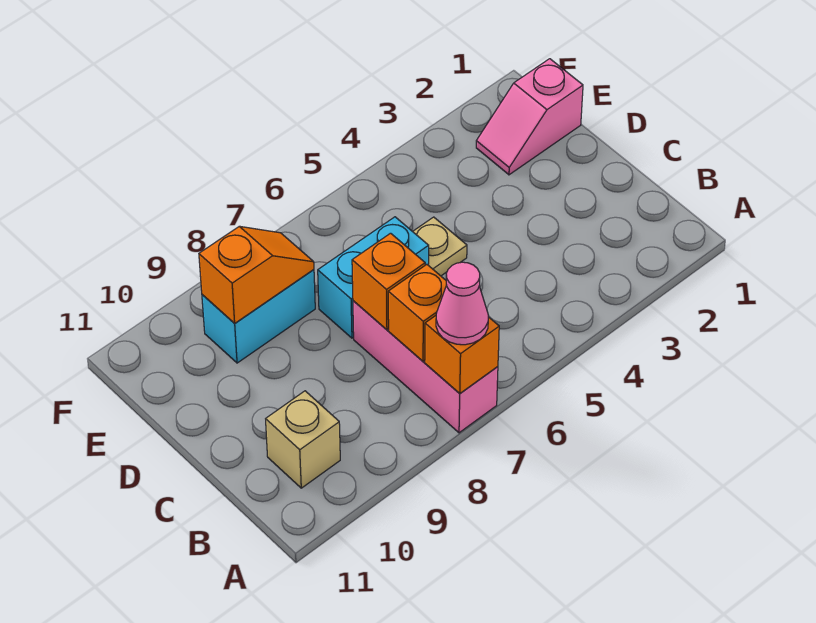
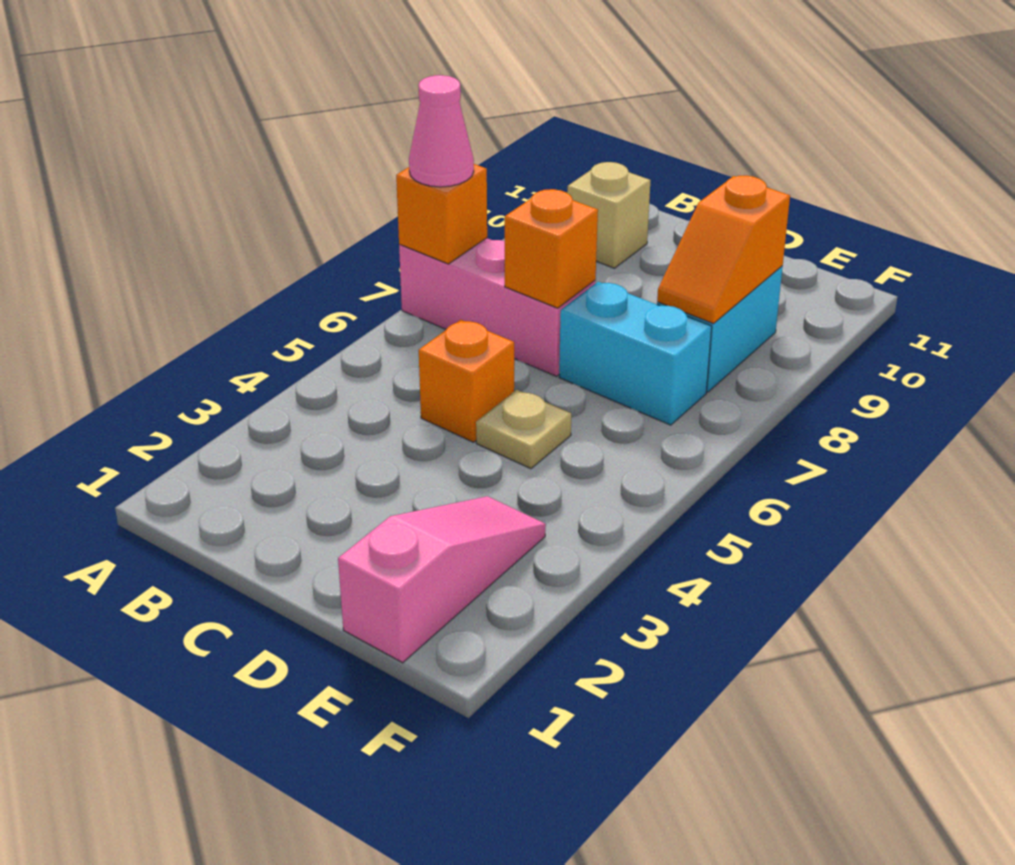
orange 1x1 brick [388,264,446,361] -> orange 1x1 brick moved to [419,320,514,442]
cyan 1x2 brick [318,217,429,338] -> cyan 1x2 brick turned to [559,282,712,425]
pink 1x2 slope [476,59,583,175] -> pink 1x3 slope [338,496,546,663]

